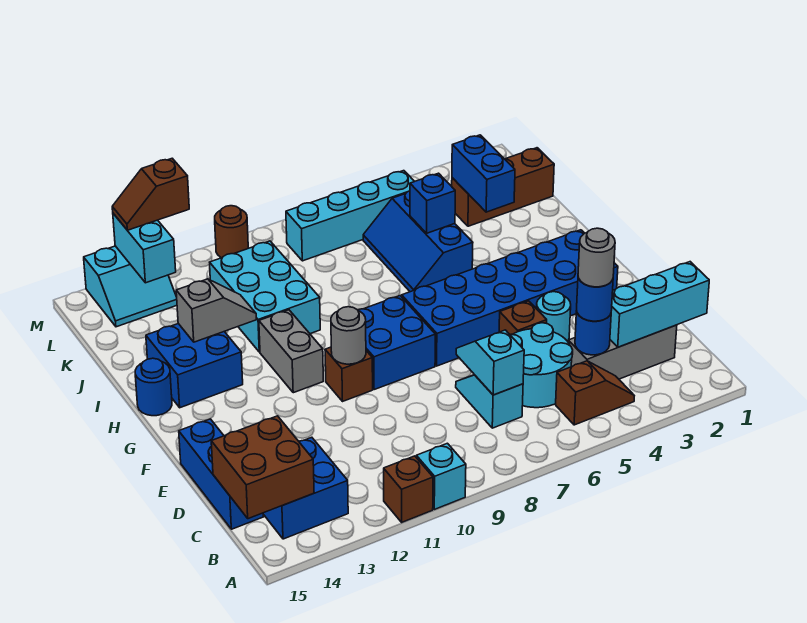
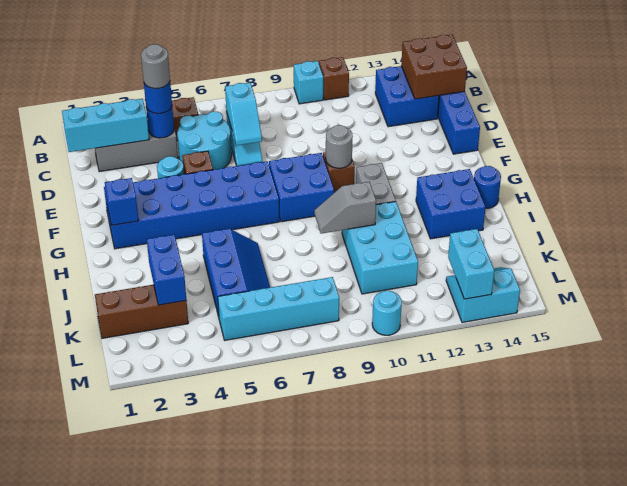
grey 1x2 slope [176,279,257,342] -> grey 1x2 slope moved to [314,182,376,234]
blue 1x1 brick [410,173,455,233] -> blue 1x1 brick moved to [105,178,139,225]
brown 1x1 round brick [215,206,248,258] -> cyan 1x1 round brick [372,291,402,335]
brown 1x2 slope [112,158,189,230] -> none

